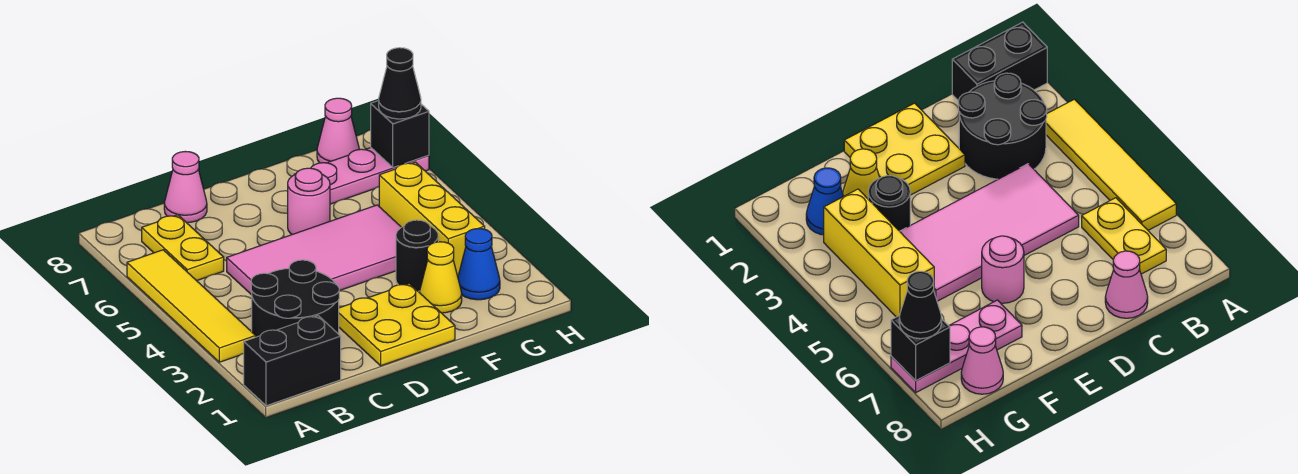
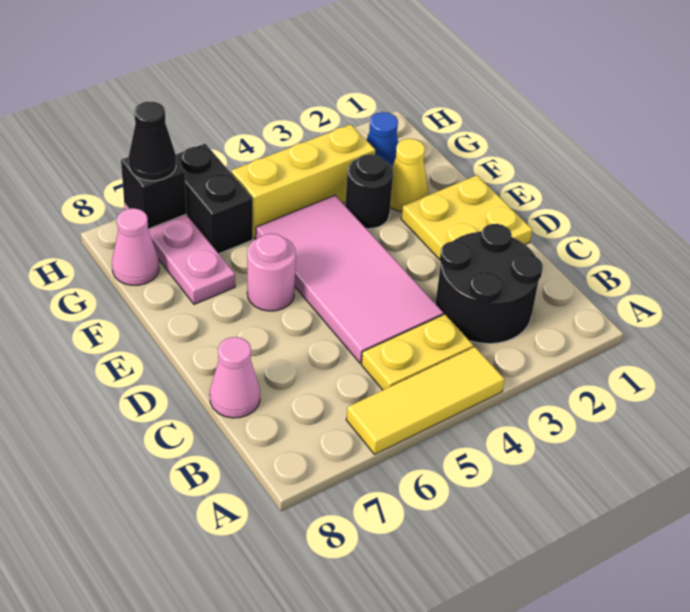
black 1x2 brick [244,316,341,406] -> black 1x2 brick moved to [176,144,253,254]
yellow 1x4 tile [127,250,256,362] -> yellow 1x3 tile [346,347,504,454]
yellow 1x2 plate [142,215,224,281] -> yellow 1x2 plate moved to [361,314,473,390]

